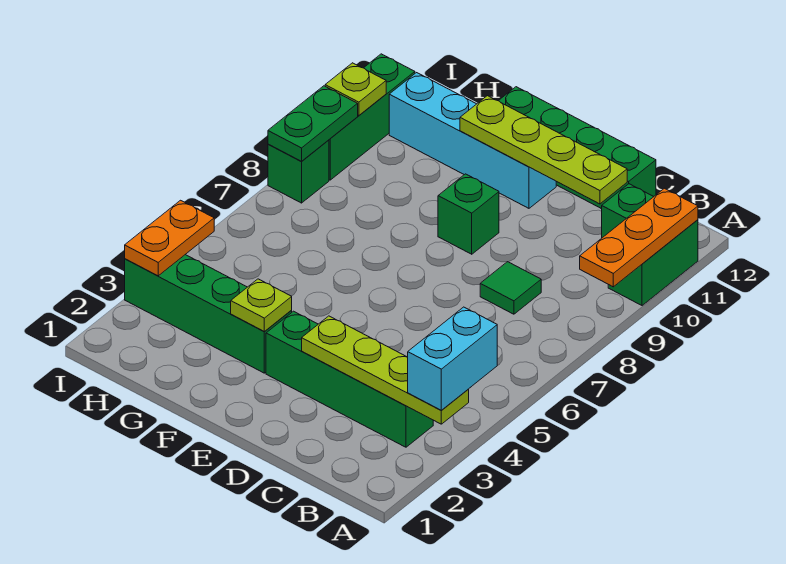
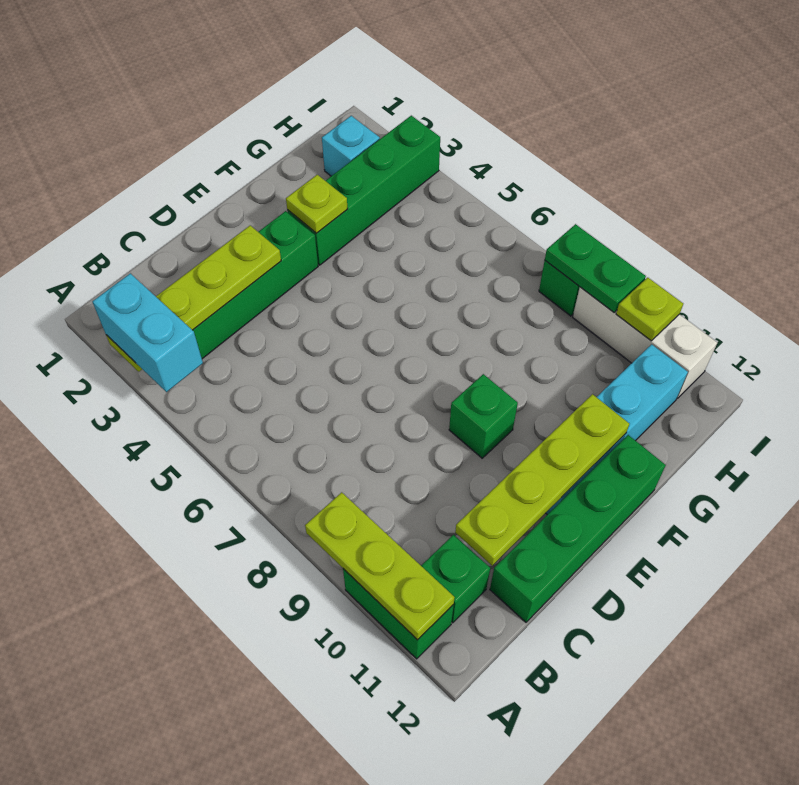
orange 1x3 plate [580,188,698,287] -> lime 1x3 plate [305,492,455,640]
green 1x1 tile [480,262,541,314] -> none
none -> cyan 1x1 brick [322,116,380,176]
orange 1x2 plate [125,200,214,276] -> none
green 1x3 brick [329,54,415,180] -> white 1x3 brick [573,287,717,398]

